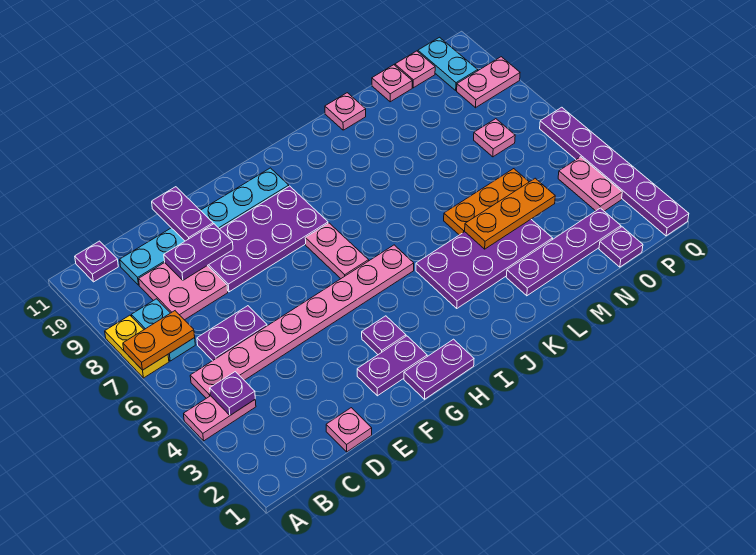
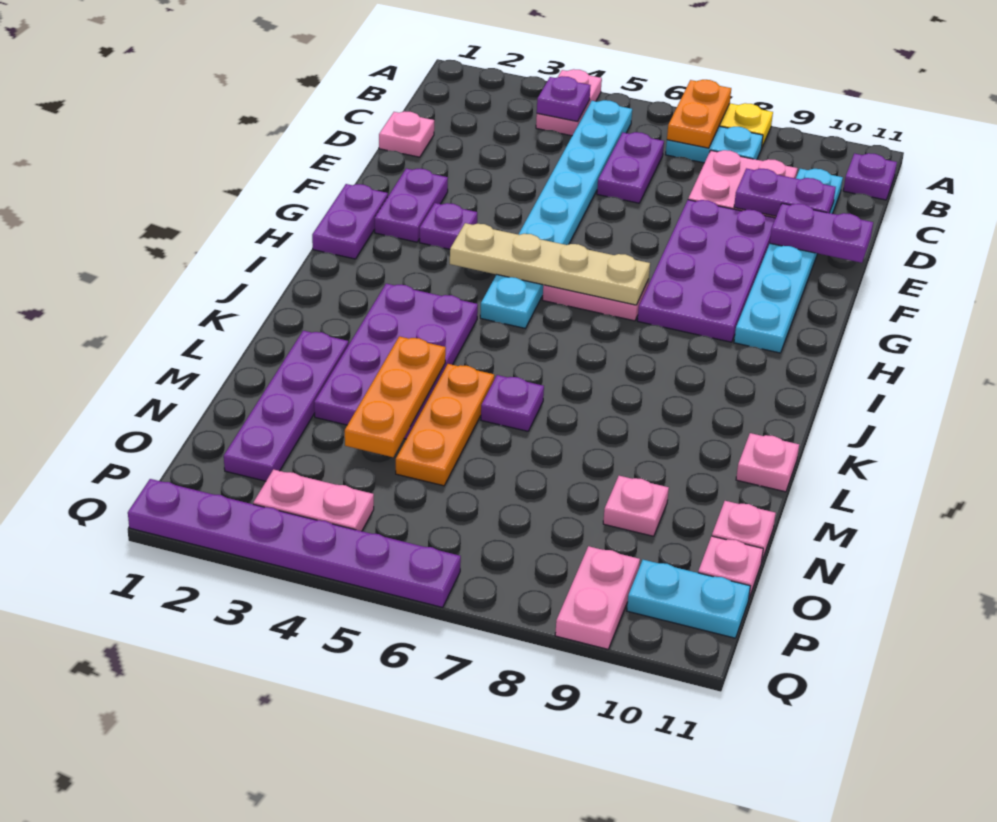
pink 1x8 plate [190,245,414,398] -> cyan 1x8 plate [480,100,632,328]
purple 1x2 plate [164,224,233,280] -> purple 1x2 plate turned to [734,168,836,216]
none -> tan 1x4 plate [450,223,650,305]
purple 1x1 plate [599,227,643,267] -> purple 1x1 plate moved to [481,375,544,431]
pink 1x1 plate [474,119,515,157] -> pink 1x1 plate moved to [603,476,669,536]

